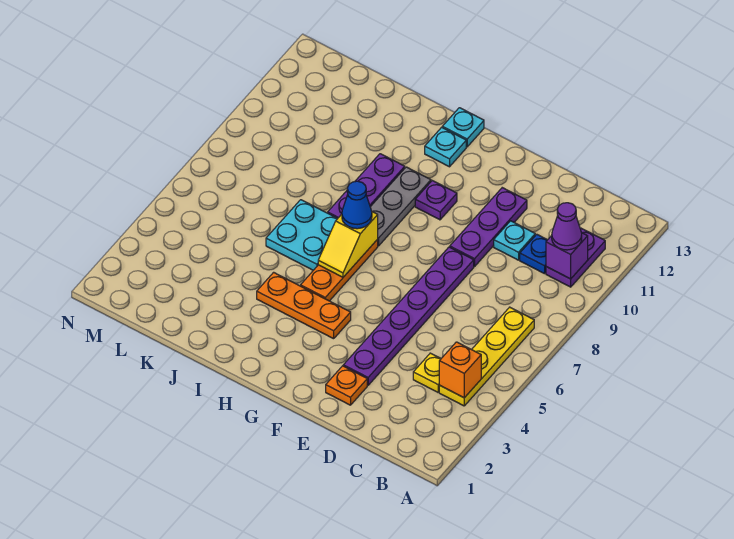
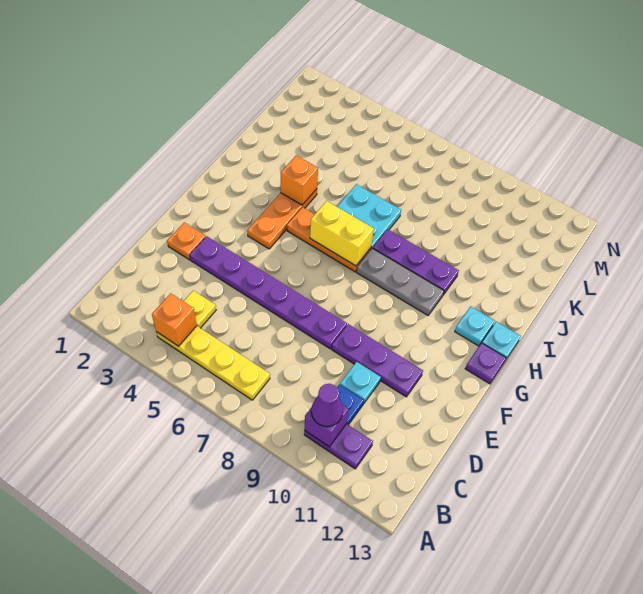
purple 1x1 plate [415,181,457,220] -> purple 1x1 plate moved to [465,343,506,384]
yellow 1x2 slope [318,212,378,277] -> yellow 1x2 brick [310,201,374,266]
blue 1x1 cone [342,181,372,229] -> none
none -> orange 1x1 brick [281,155,318,205]

